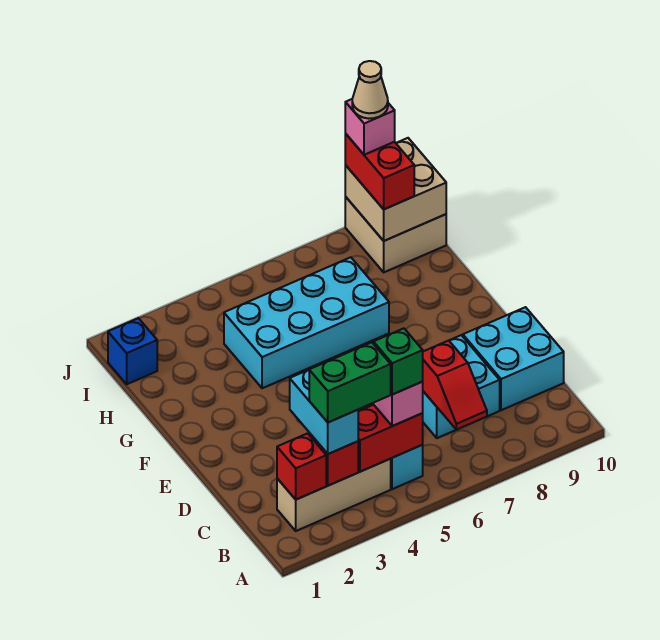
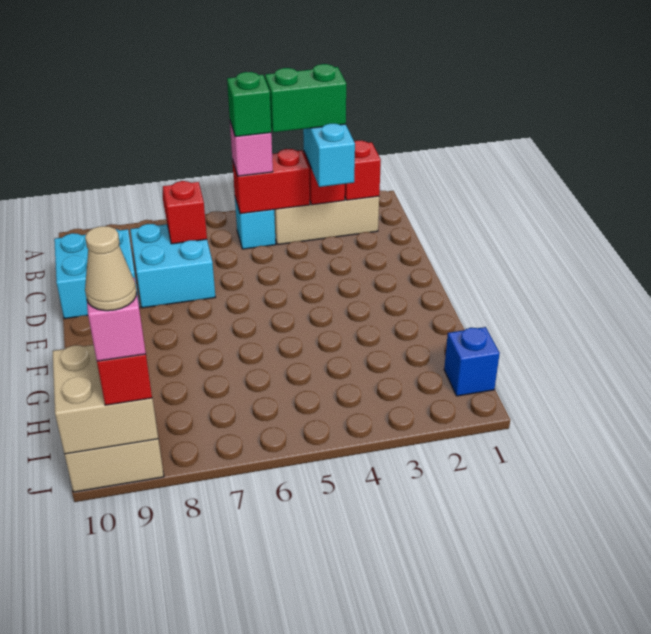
cyan 2x4 brick [224,257,389,388] -> none

